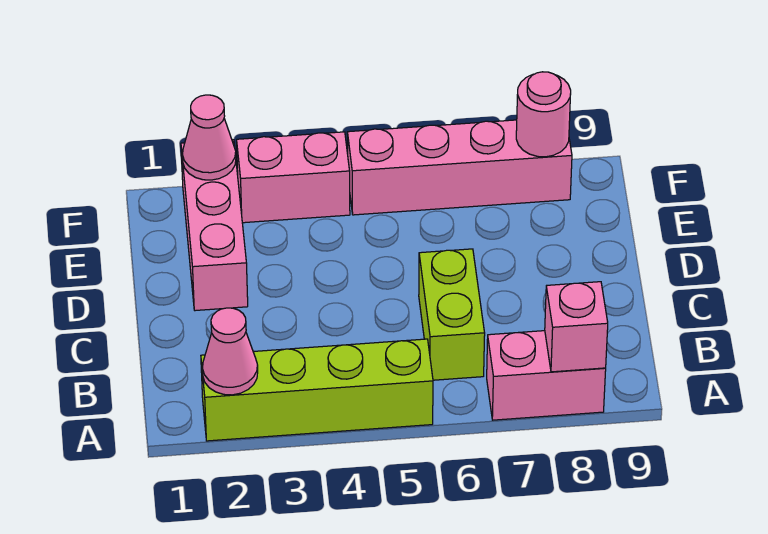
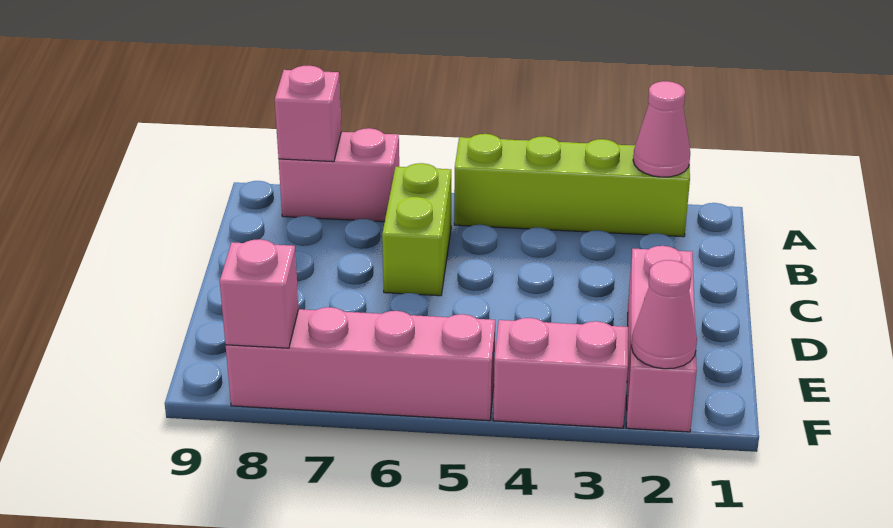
pink 1x1 round brick [516,72,571,157] -> pink 1x1 brick [220,239,299,348]

